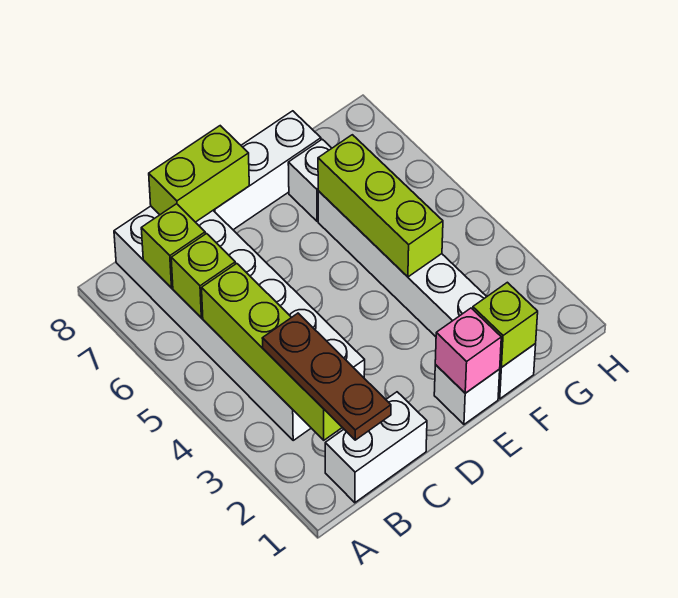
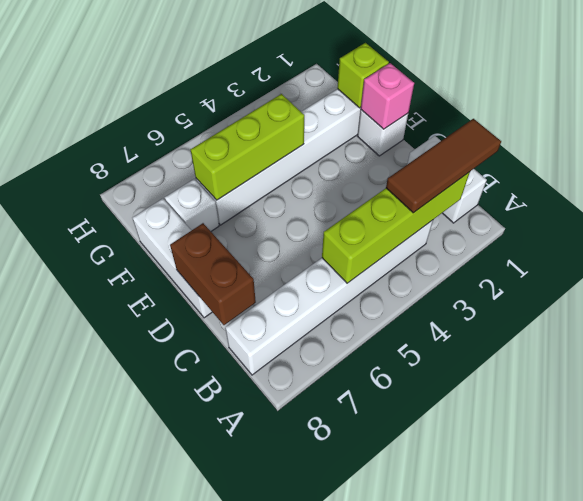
brown 1x3 plate [262,313,391,440] -> brown 1x3 tile [386,119,501,213]
white 2x6 brick [114,206,365,440] -> white 1x6 brick [225,220,433,375]
lime 1x1 brick [171,234,235,318] -> none
lime 1x1 brick [141,204,205,288] -> none
lime 1x2 brick [149,126,249,222] -> brown 1x2 brick [170,223,256,325]

